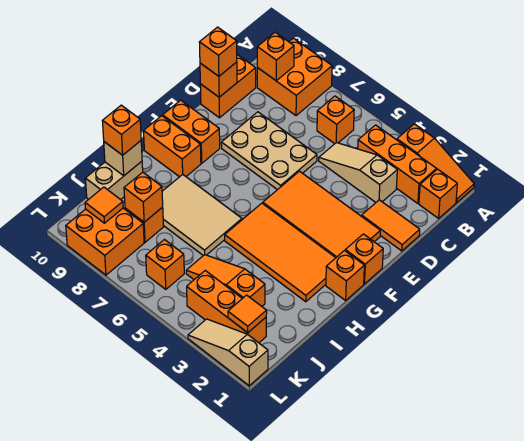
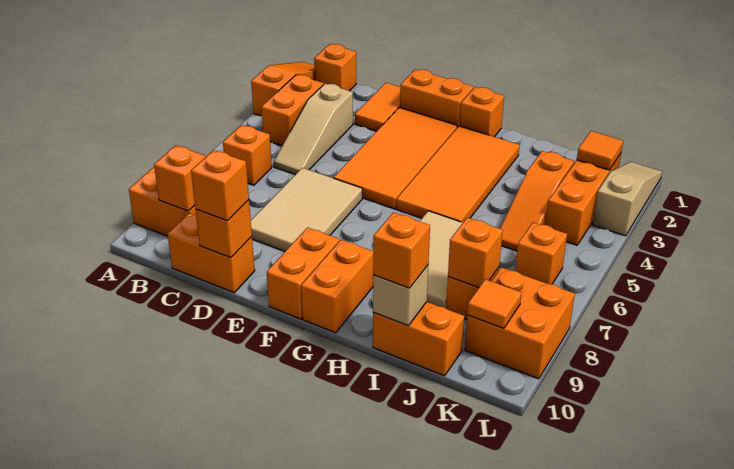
orange 1x3 brick [358,125,436,203] -> orange 1x2 brick [261,75,324,146]
tan 2x3 plate [221,112,317,190] -> tan 2x3 tile [251,168,362,251]
orange 1x1 brick [345,234,383,284] -> orange 1x2 brick [400,69,473,128]
tan 1x2 brick [85,161,143,200] -> orange 1x2 brick [373,302,464,376]
tan 1x3 slope [188,319,268,386] -> tan 1x3 slope turned to [593,162,662,236]

